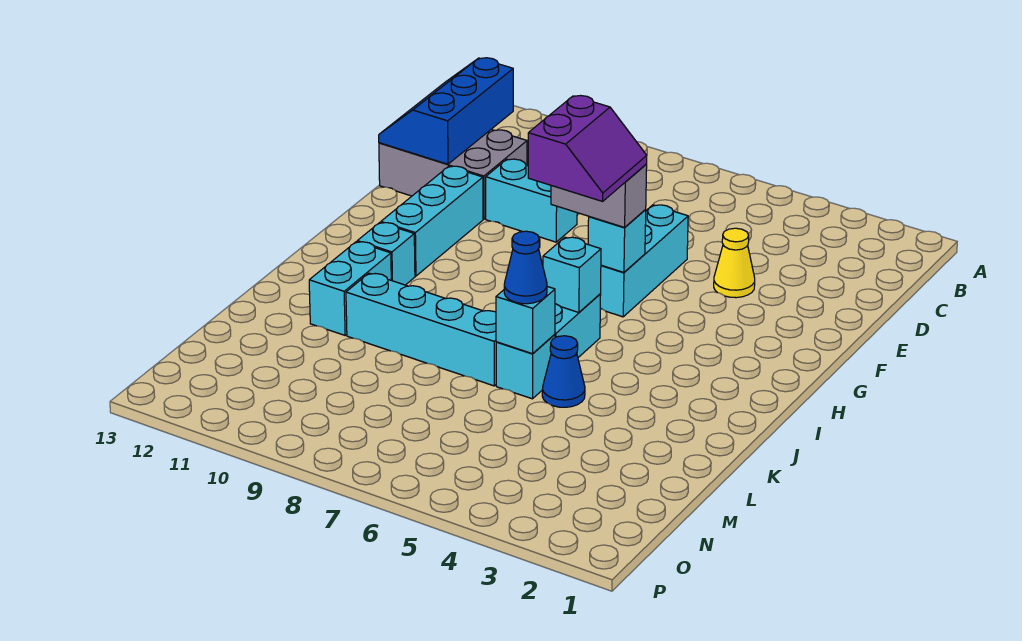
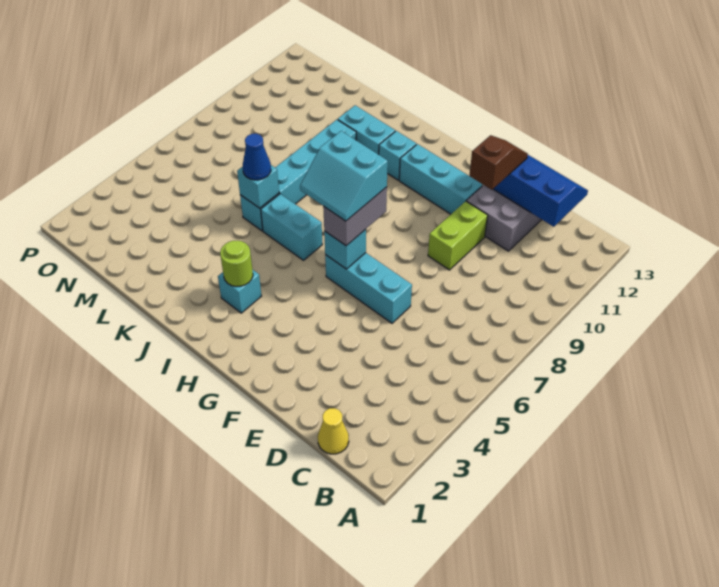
yellow 1x1 cone [714,228,755,298] -> yellow 1x1 cone moved to [318,408,349,454]
cyan 1x2 brick [486,159,577,242] -> lime 1x2 brick [428,201,488,270]
none -> brown 1x2 slope [469,135,528,190]
purple 2x2 slope [528,96,647,201] -> cyan 2x2 slope [300,131,388,221]
none -> lime 1x1 round brick [220,241,253,287]
cyan 1x1 brick [543,237,601,312] -> cyan 1x1 brick moved to [218,270,261,313]
blue 1x1 cone [542,336,585,407] -> none

